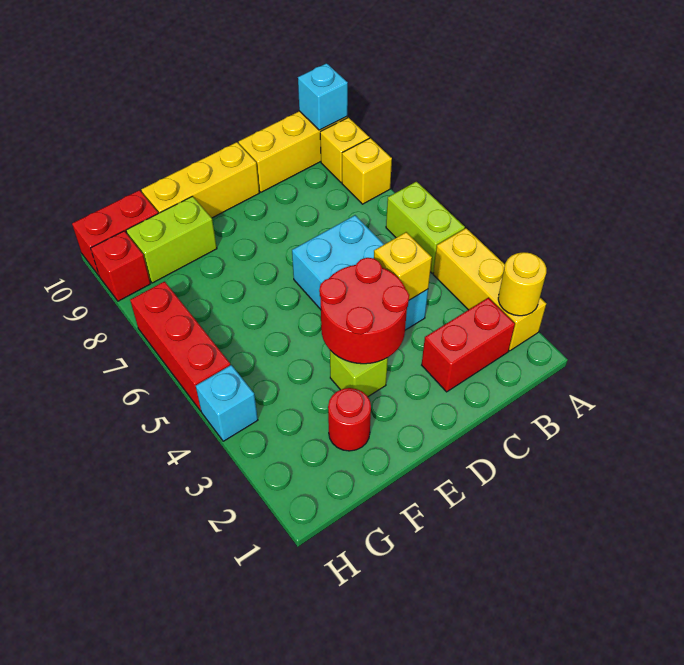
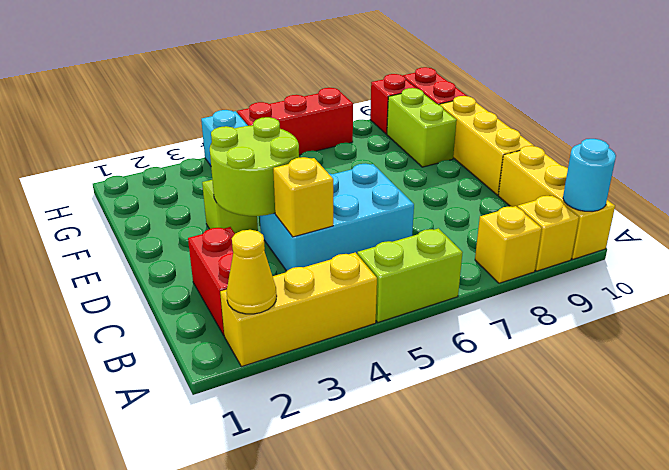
yellow 1x1 round brick [498,252,546,316] -> yellow 1x1 cone [226,230,277,314]
cyan 1x1 brick [298,63,348,130] -> cyan 1x1 round brick [563,139,616,211]
red 2x2 round brick [319,258,409,364] -> lime 2x2 round brick [210,117,299,216]
red 1x1 round brick [328,388,371,451] -> none

